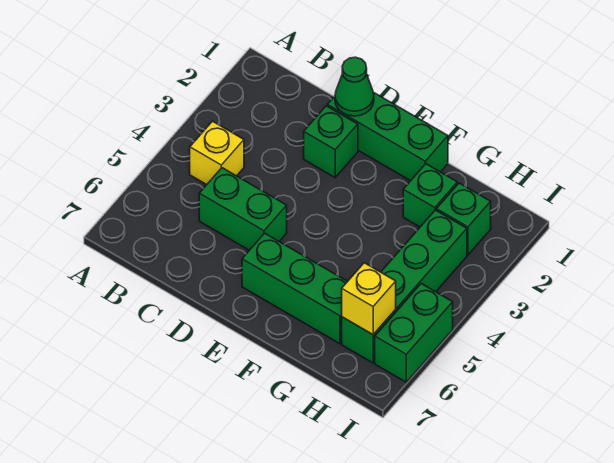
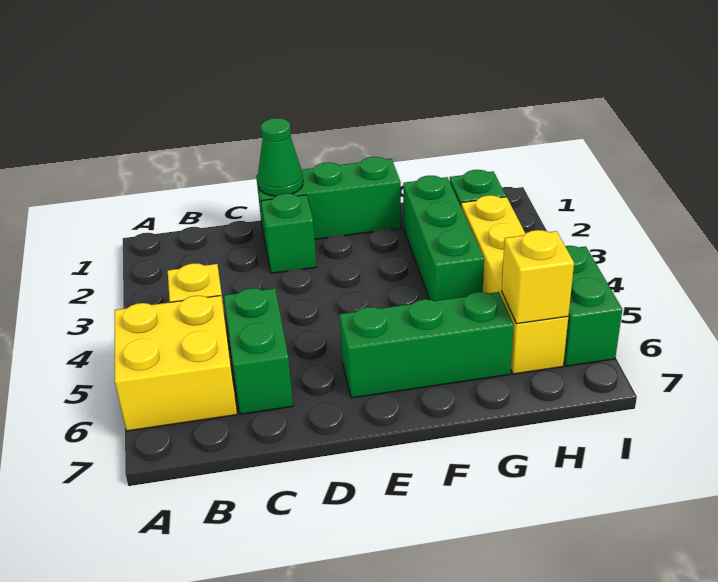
none -> yellow 2x2 brick [115,296,237,431]
green 1x2 brick [199,168,287,250] -> green 1x2 brick turned to [224,288,293,414]
green 1x1 brick [403,164,457,227] -> green 1x3 brick [403,176,484,301]
green 1x4 brick [342,210,467,363] -> yellow 1x4 brick [461,195,568,374]

